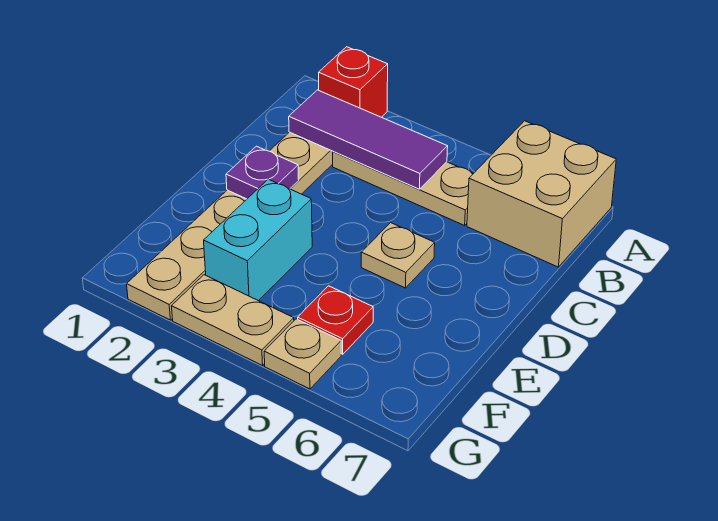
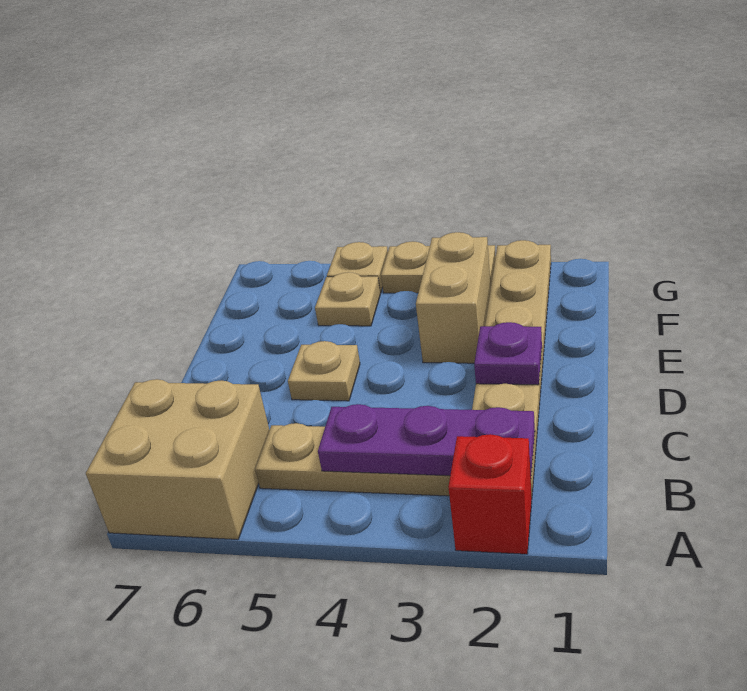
purple 1x3 tile [289,90,448,189] -> purple 1x3 plate [318,404,535,476]
cyan 1x2 brick [204,179,312,301] -> tan 1x2 brick [416,232,491,363]
red 1x1 plate [298,286,373,354] -> tan 1x1 plate [315,272,380,326]

